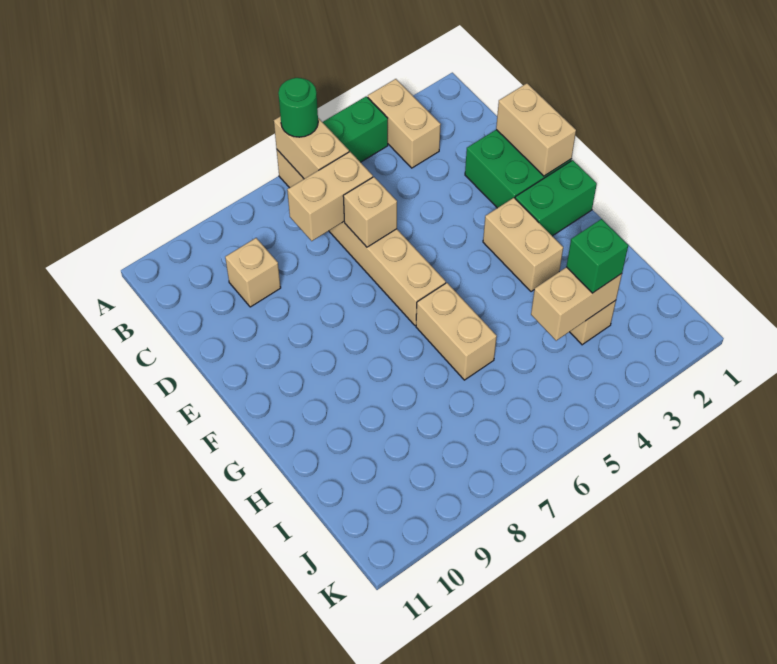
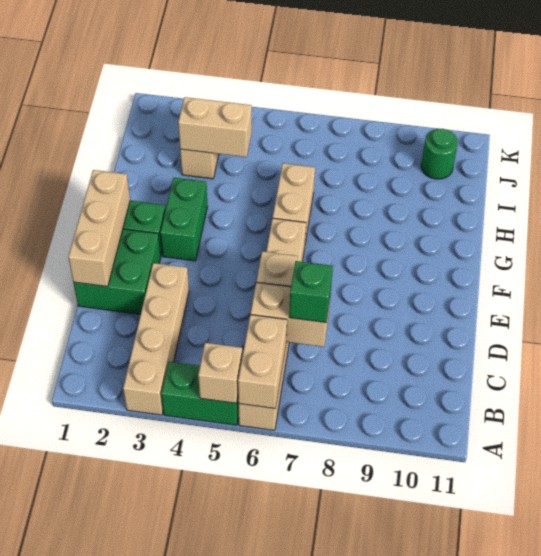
tan 1x2 brick [368,79,441,168] -> tan 1x4 brick [123,263,189,415]
green 1x1 round brick [278,78,318,137] -> green 1x1 round brick moved to [421,129,458,179]
tan 1x1 brick [225,238,281,307] -> tan 1x1 brick moved to [198,343,242,403]
tan 1x2 brick [496,83,576,176] -> tan 1x3 brick [68,170,130,287]
tan 1x2 brick [483,198,563,292] -> green 1x2 brick [160,178,208,261]
green 1x1 brick [566,219,628,293] -> green 1x1 brick moved to [289,261,333,323]

